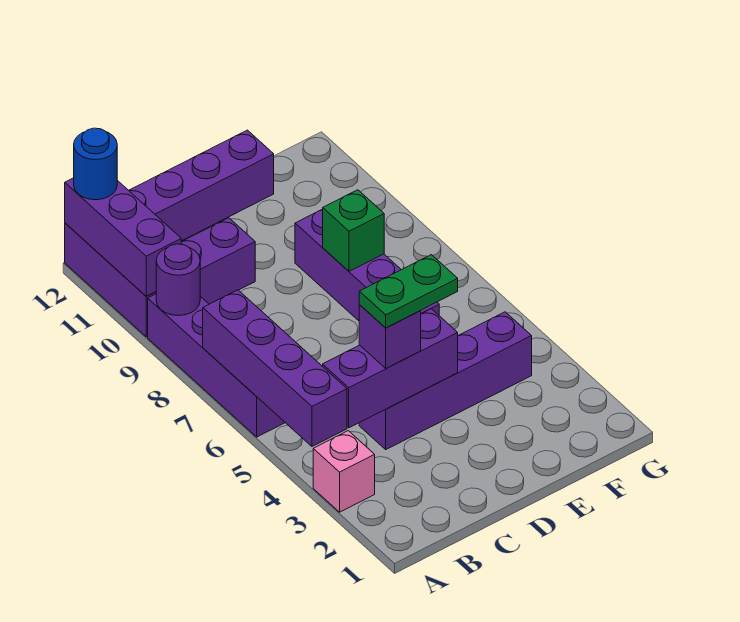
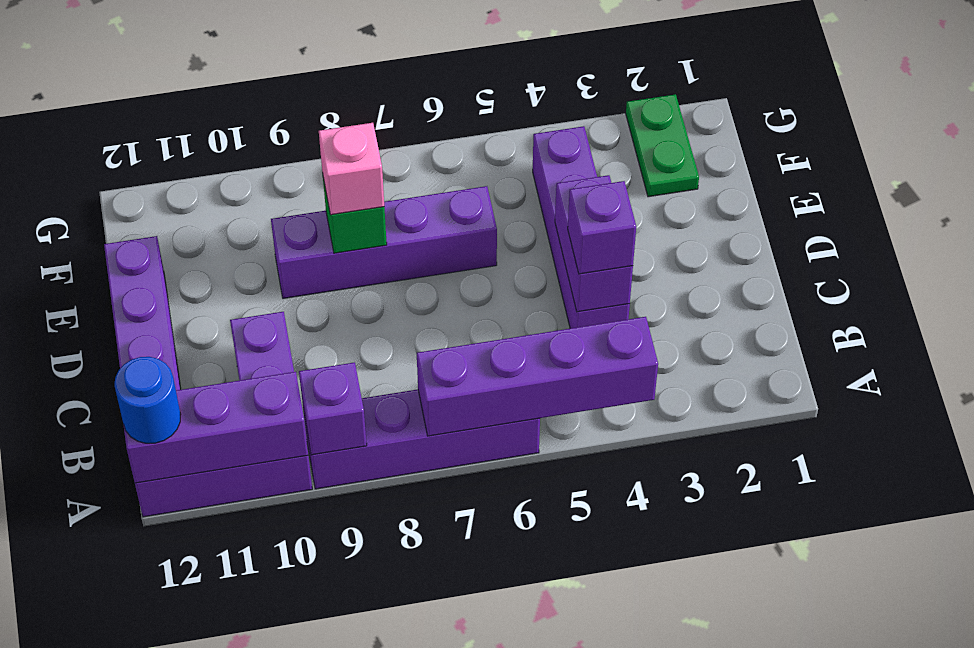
pink 1x1 brick [313,431,375,512] -> pink 1x1 brick moved to [319,123,384,215]
purple 1x1 round brick [156,244,200,316] -> purple 1x1 brick [299,362,367,455]
purple 1x3 brick [323,309,458,428] -> purple 1x2 brick [555,175,633,312]
green 1x2 plate [359,255,458,328] -> green 1x2 plate moved to [626,94,699,197]

